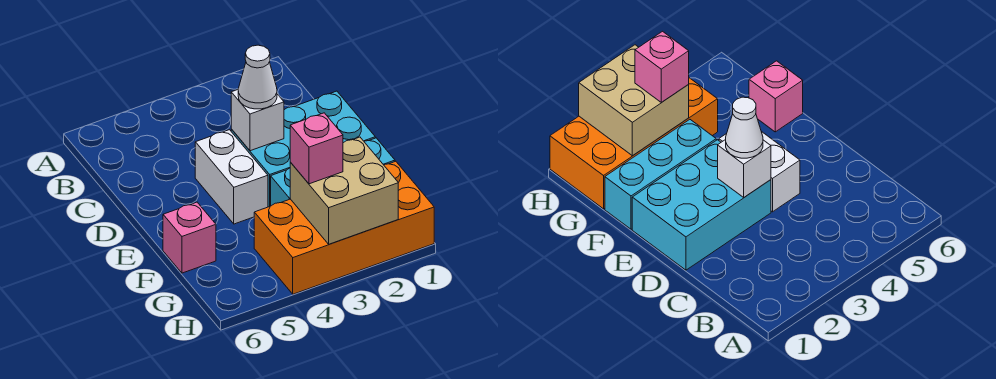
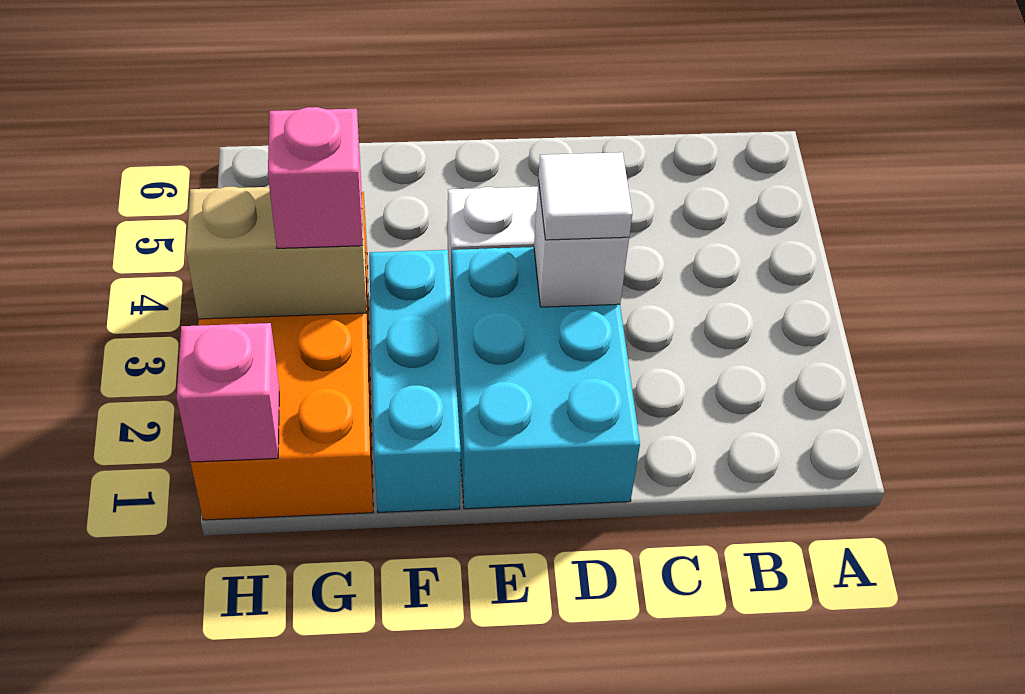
white 1x1 cone [238,45,277,109] -> white 1x1 tile [538,152,632,240]
pink 1x1 brick [163,202,216,273] -> pink 1x1 brick moved to [177,323,279,462]
tan 2x2 brick [290,137,398,244] -> tan 1x2 brick [186,187,367,319]

